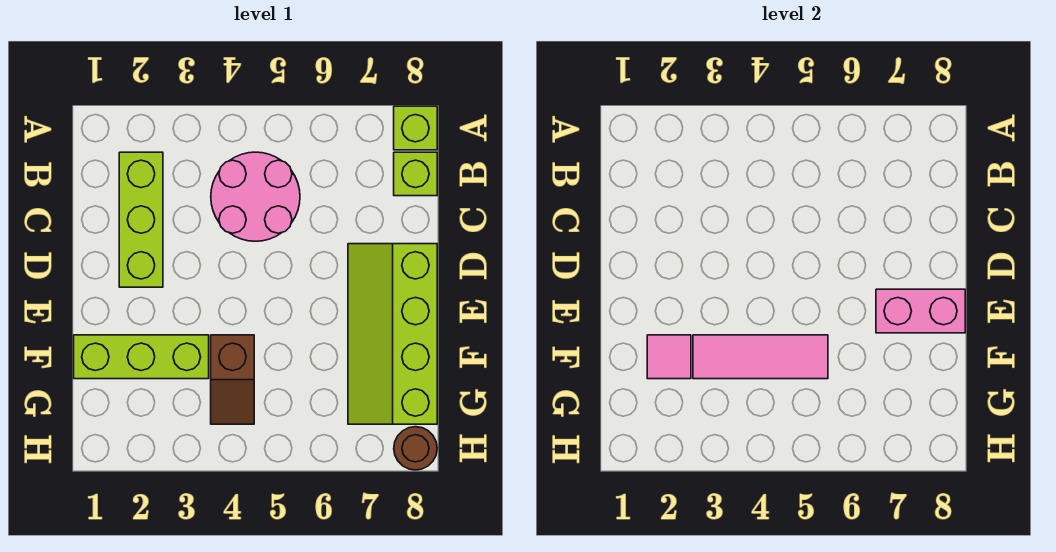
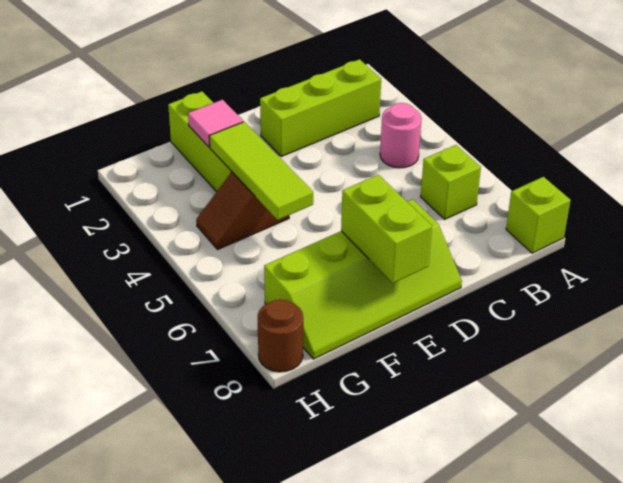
pink 2x2 round brick [211,152,300,241] -> pink 1x1 round brick [380,103,422,168]
lime 1x1 brick [394,152,437,196] -> lime 1x1 brick moved to [421,145,481,219]
lime 2x4 slope [348,244,437,424] -> lime 2x4 slope turned to [264,199,462,359]
pink 1x2 brick [876,289,965,333] -> lime 1x2 brick [341,175,432,283]
pink 1x3 tile [693,335,828,379] -> lime 1x3 tile [209,122,313,220]

